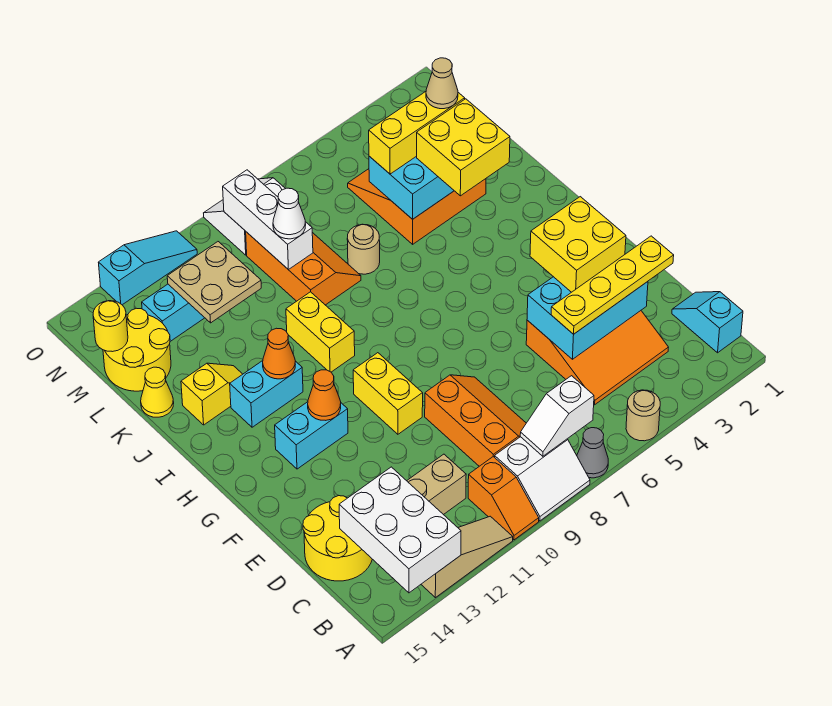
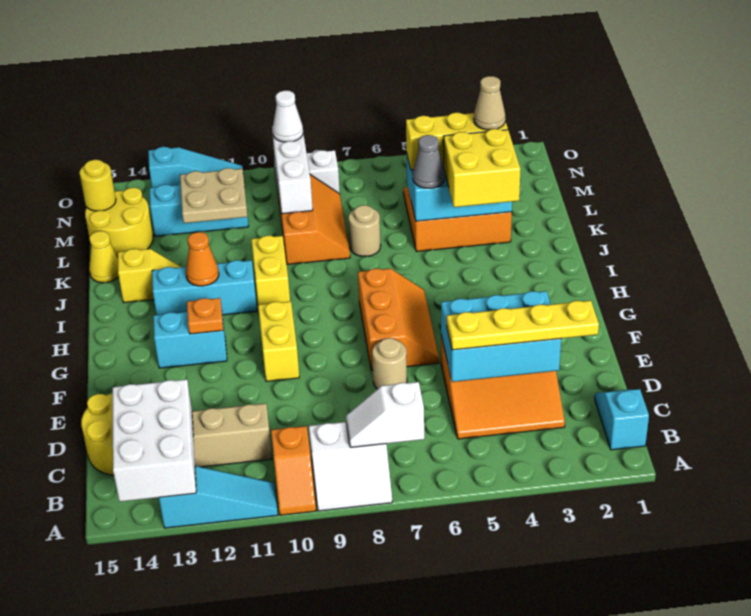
tan 1x1 round brick [626,390,660,441] -> tan 1x1 round brick moved to [372,338,407,389]
grey 1x1 cone [577,428,608,478] -> grey 1x1 cone moved to [413,135,444,188]
tan 1x3 slope [421,516,513,598] -> cyan 1x3 slope [159,466,278,528]
orange 2x3 slope [425,375,526,466] -> orange 2x3 slope moved to [358,269,439,370]
yellow 2x2 brick [530,197,626,292] -> none
orange 1x1 cone [308,370,341,420] -> orange 1x1 plate [187,298,223,334]
cyan 1x2 brick [230,361,303,427] -> cyan 1x3 brick [152,260,257,315]
white 1x1 cone [273,188,306,239] -> white 1x1 cone moved to [272,91,303,142]

